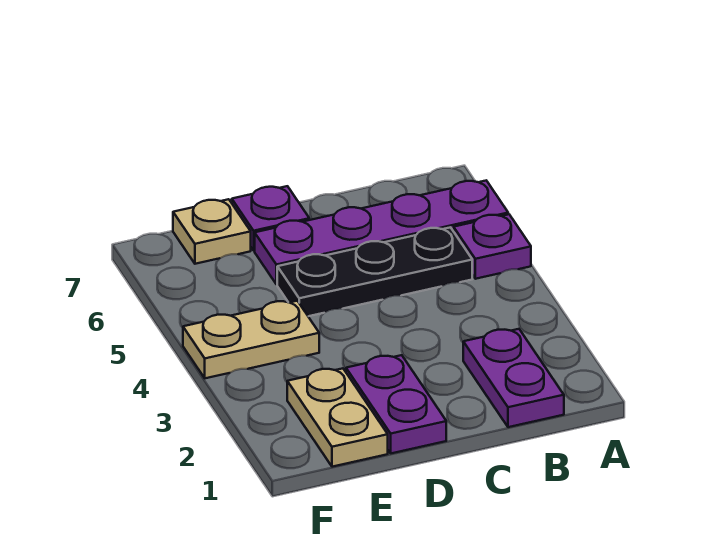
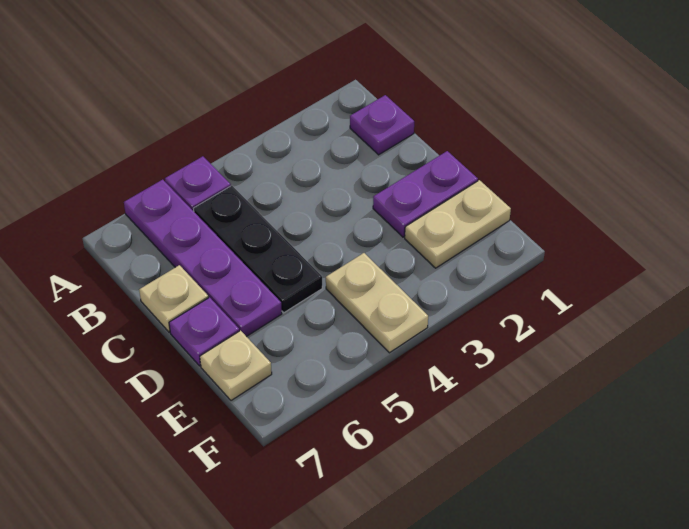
purple 1x2 plate [463,329,564,427] -> purple 1x1 plate [350,95,414,155]
none -> tan 1x1 plate [139,265,208,332]

